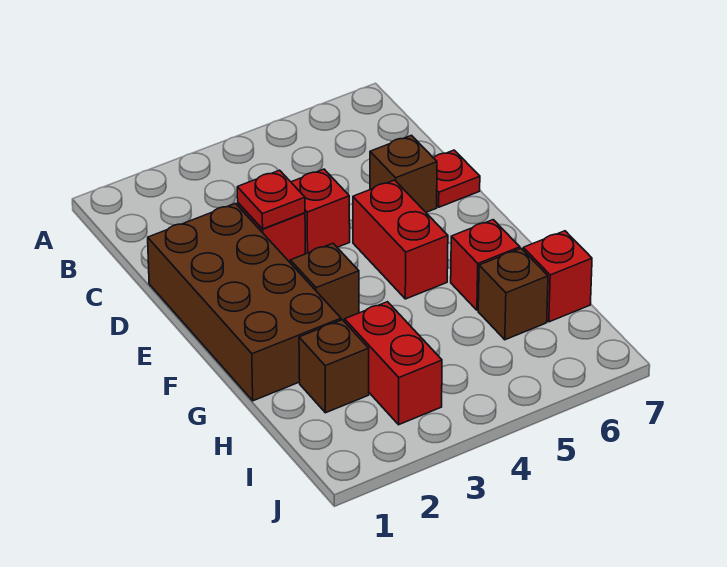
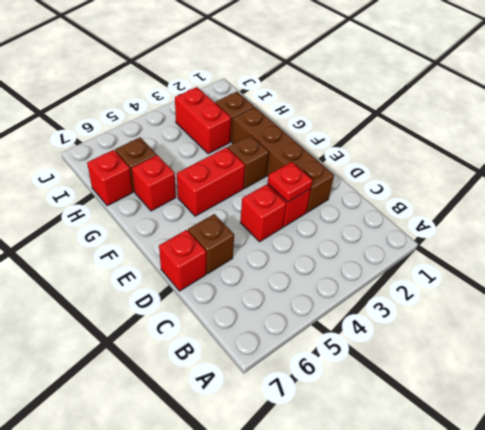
brown 2x4 brick [148,203,341,401] -> brown 1x4 brick [232,107,334,212]
red 1x1 plate [434,150,480,207] -> red 1x1 brick [159,230,206,291]
red 1x2 brick [353,180,448,299] -> red 1x2 brick turned to [177,147,245,216]

